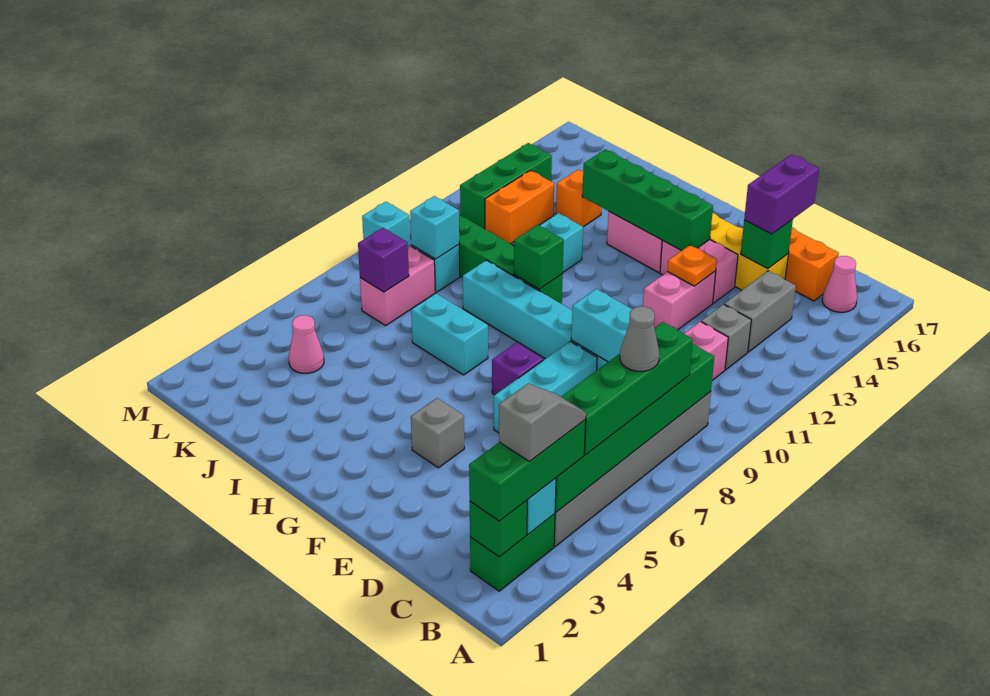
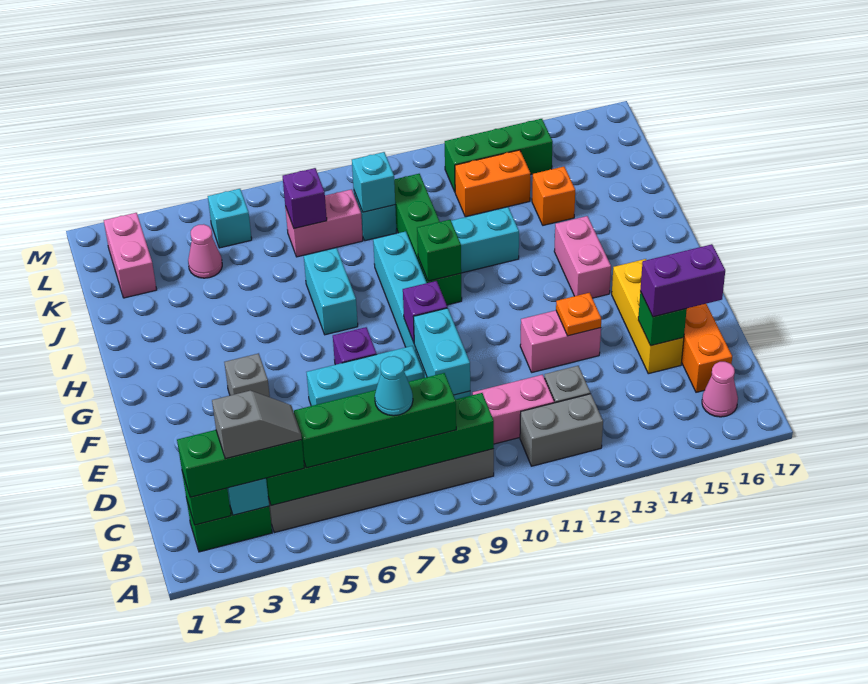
grey 1x1 cone [620,306,659,371] -> cyan 1x1 cone [375,356,413,416]
grey 1x2 brick [724,271,796,352] -> grey 1x2 brick moved to [520,394,603,466]
pink 1x2 brick [660,240,738,303] -> pink 1x2 brick moved to [104,213,157,298]
none -> purple 1x1 brick [403,281,447,343]
green 1x4 brick [582,149,713,251] -> none
cyan 1x1 brick [362,202,410,247] -> cyan 1x1 brick moved to [208,189,252,248]

